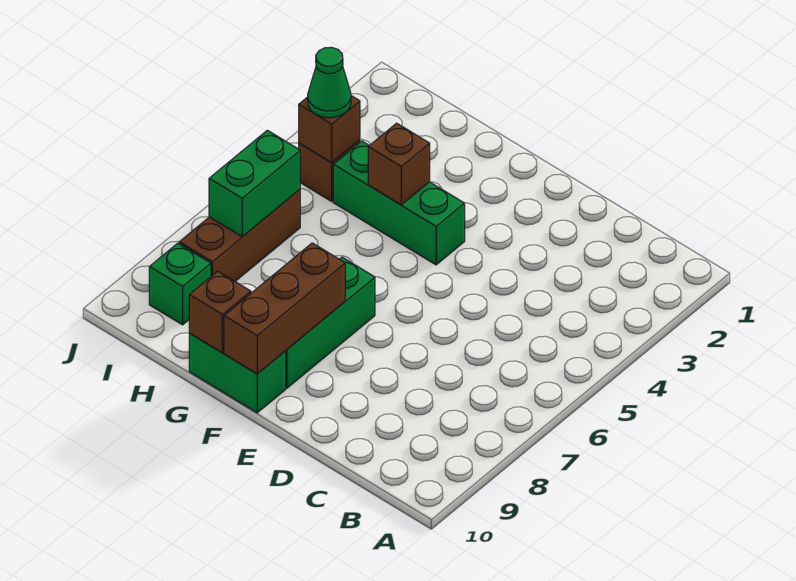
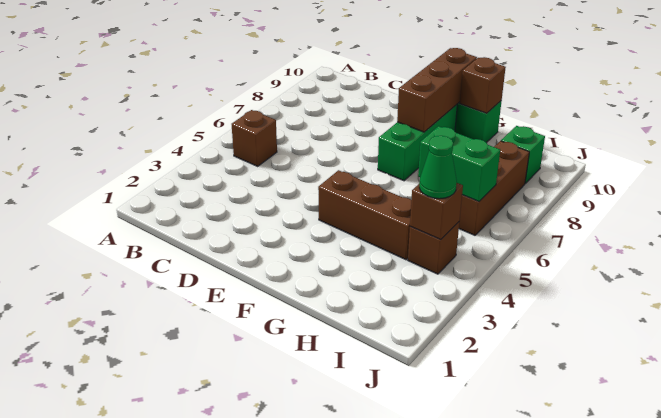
green 1x3 brick [333,141,465,265] -> brown 1x3 brick [318,170,411,260]
brown 1x1 brick [368,123,430,205] -> brown 1x1 brick moved to [232,110,277,166]
green 1x2 brick [209,130,300,237] -> green 1x2 brick turned to [418,126,500,202]

